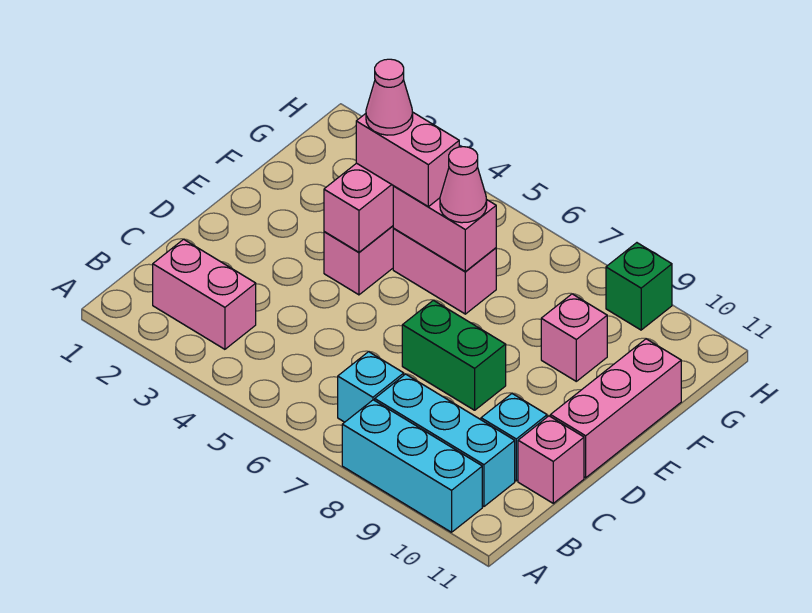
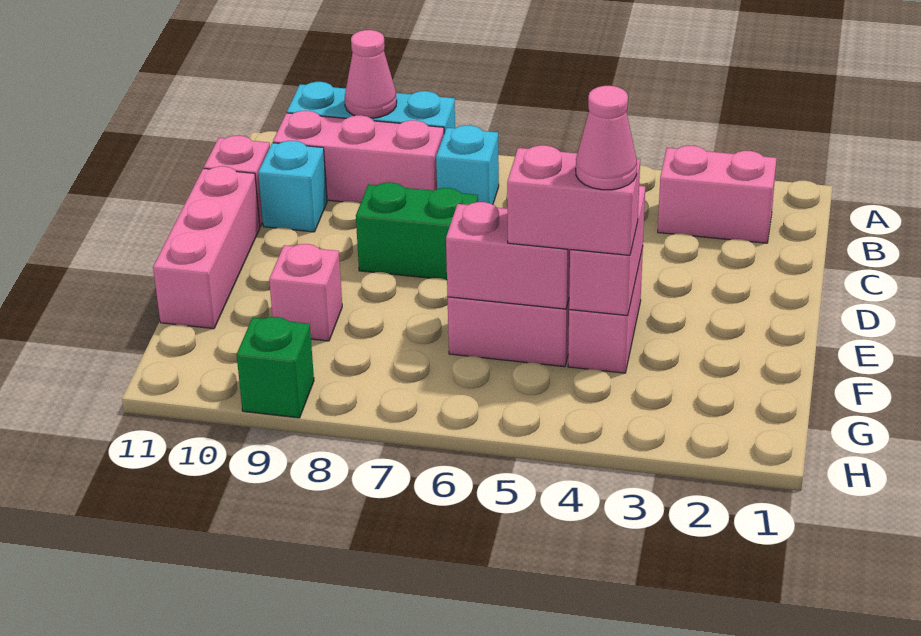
cyan 1x3 brick [375,374,515,507] -> pink 1x3 brick [273,111,444,203]
pink 1x1 cone [440,147,487,223] -> pink 1x1 cone moved to [345,30,397,118]

